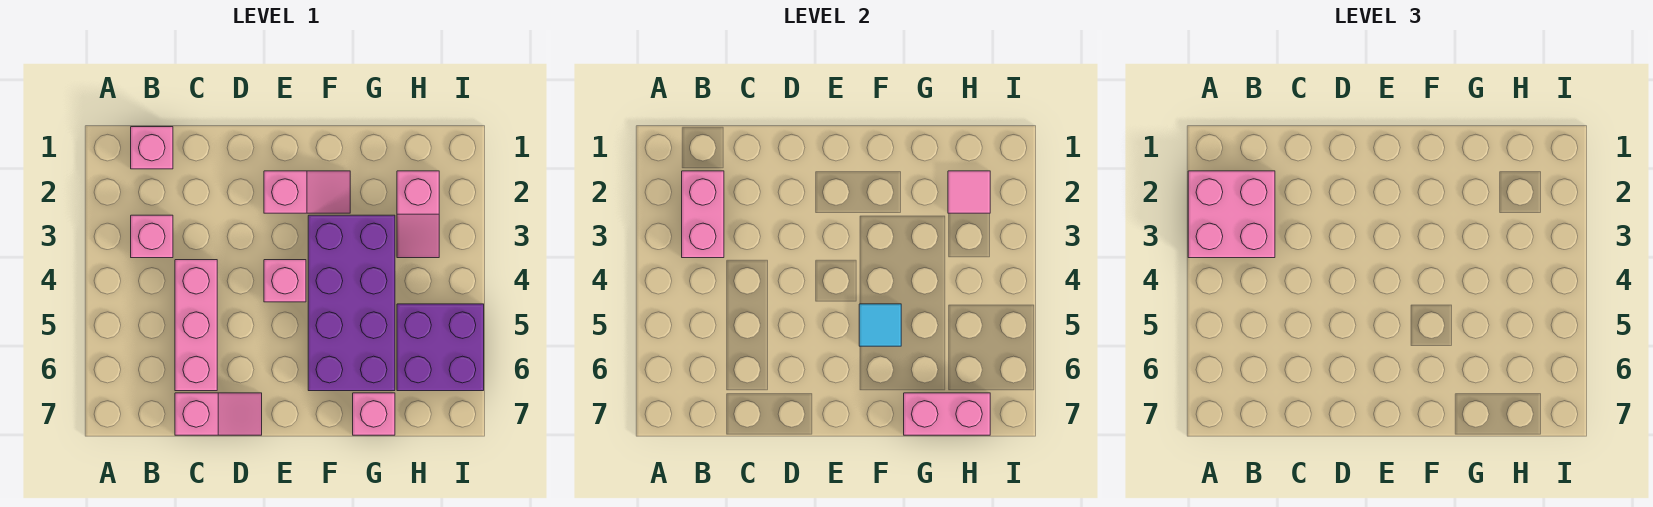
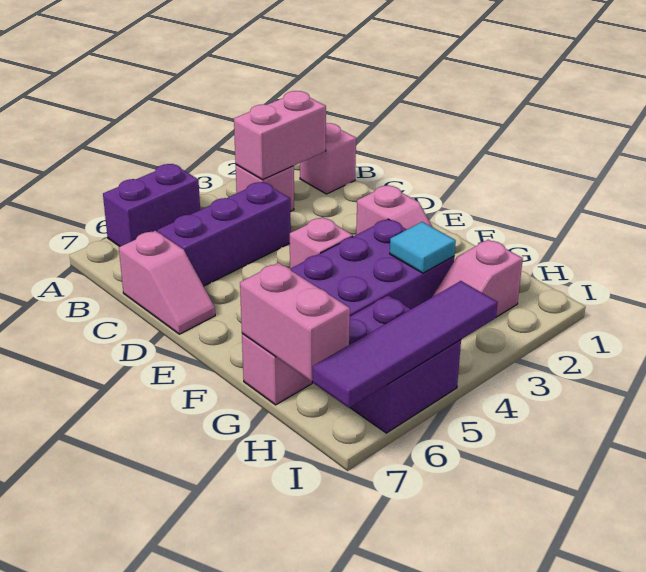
pink 2x2 brick [1188,171,1275,258] -> none
none -> purple 1x2 brick [103,164,200,246]
pink 1x3 brick [175,260,217,391] -> purple 1x3 brick [157,182,291,286]
cyan 1x1 tile [859,304,901,346] -> cyan 1x1 tile moved to [390,222,456,273]
pink 1x1 tile [948,171,990,213] -> none
none -> purple 1x4 tile [312,281,498,408]

